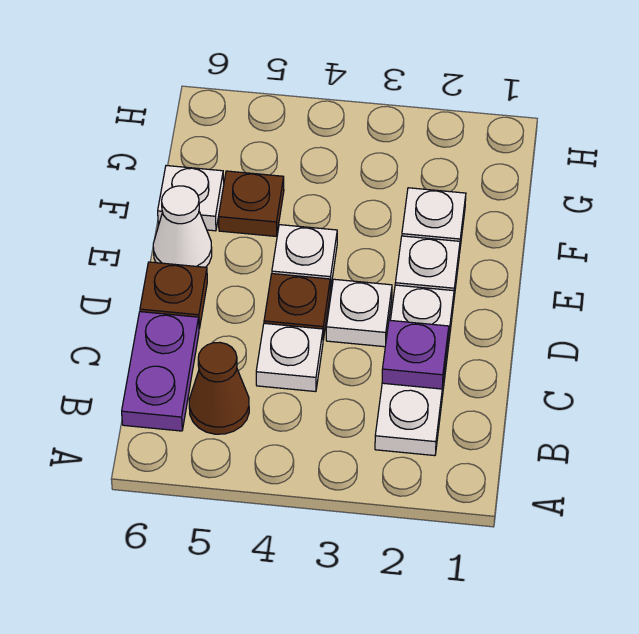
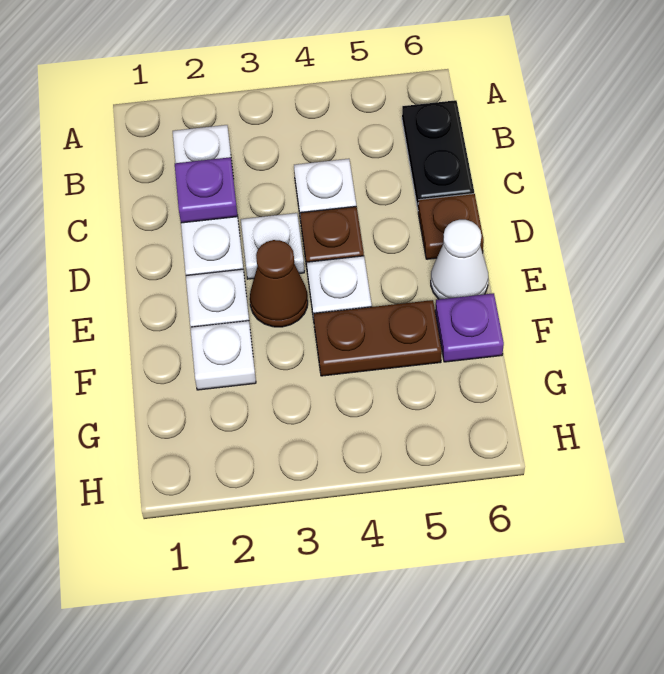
brown 1x1 cone [189,342,249,434] -> brown 1x1 cone moved to [250,240,308,327]
purple 1x2 plate [122,312,199,431] -> black 1x2 plate [402,100,474,209]
brown 1x1 plate [218,171,284,236] -> brown 1x2 plate [314,300,442,376]
white 1x1 plate [158,166,224,231] -> purple 1x1 plate [435,293,504,362]

